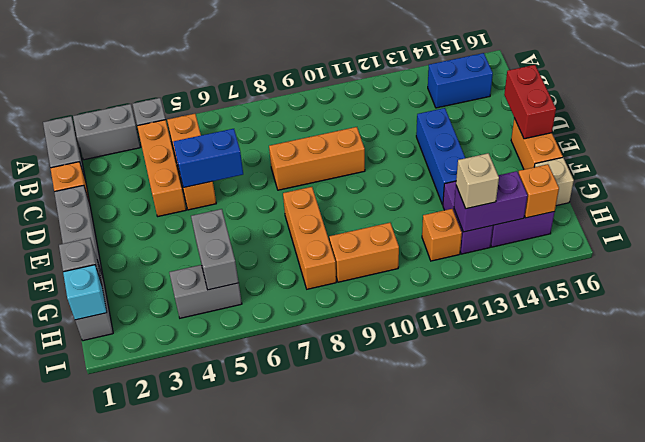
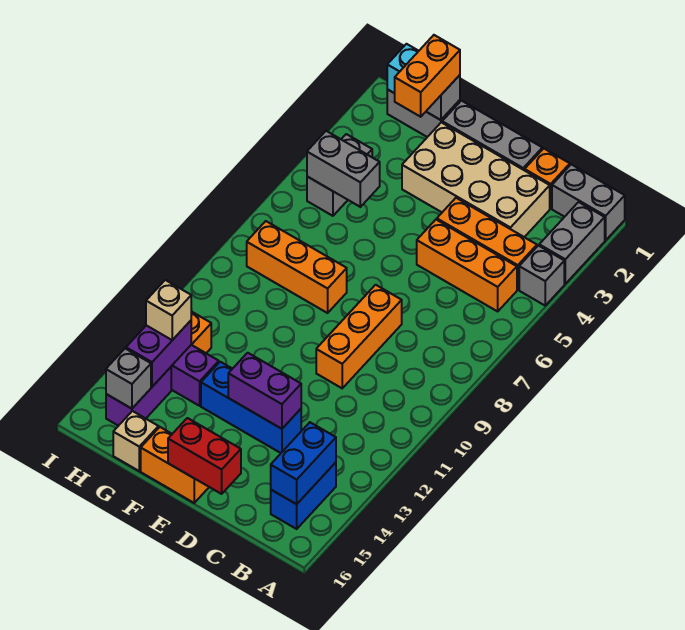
none -> tan 2x4 brick [402,122,550,237]
blue 1x2 brick [173,129,243,188] -> blue 1x2 brick moved to [271,422,336,504]
none -> purple 1x2 brick [228,353,301,429]
orange 1x2 brick [329,223,399,282] -> orange 1x2 brick moved to [395,35,460,117]
orange 1x1 brick [518,164,559,218] -> grey 1x1 brick [106,349,151,409]

